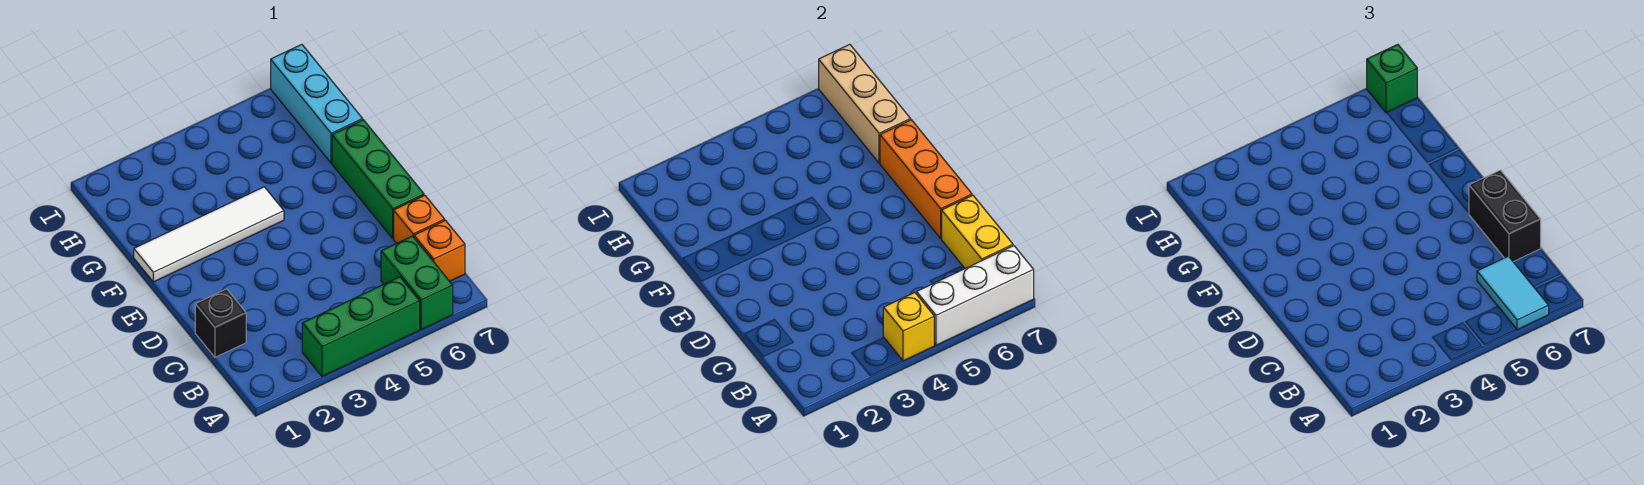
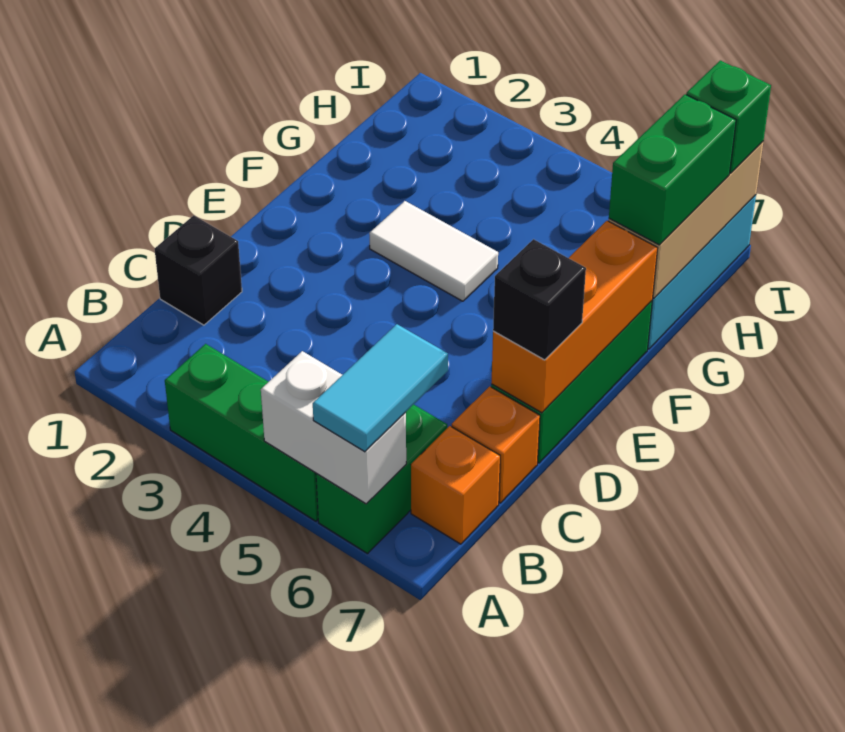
yellow 1x1 brick [883,293,934,361] -> none
white 1x3 brick [917,246,1034,345] -> white 1x2 brick [261,351,406,504]
yellow 1x2 brick [942,195,1013,268] -> none
black 1x2 brick [1469,170,1541,262] -> black 1x1 brick [493,239,586,360]
white 1x4 tile [134,187,284,282] -> white 1x2 tile [369,201,498,301]
none -> green 1x2 brick [609,94,736,245]

